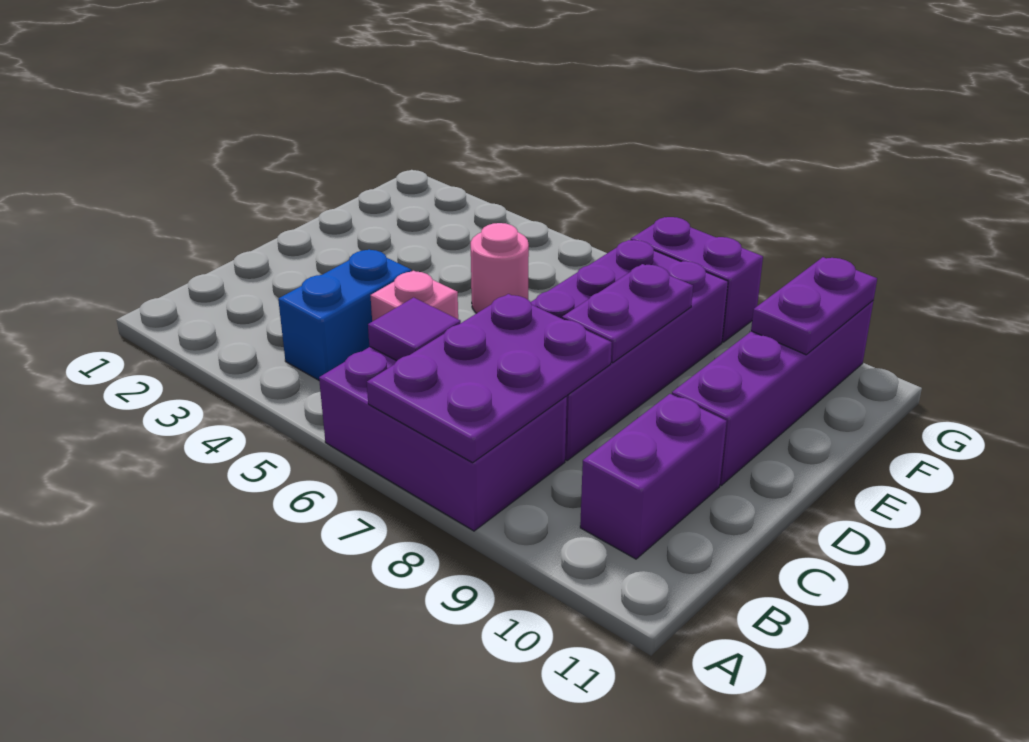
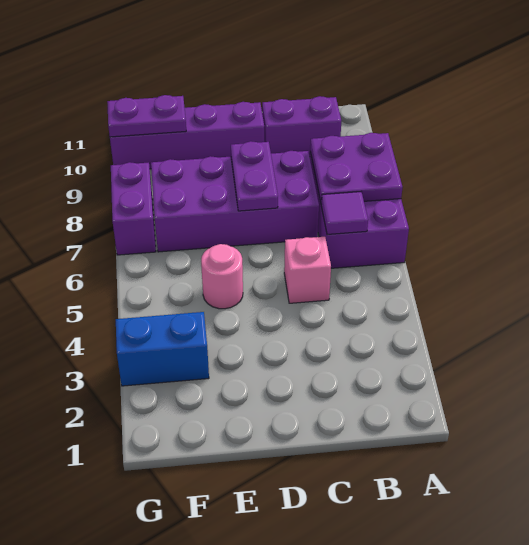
purple 2x3 plate [367,294,612,463] -> purple 2x2 plate [310,133,403,204]
blue 1x2 brick [278,250,411,380] -> blue 1x2 brick moved to [116,312,209,386]
purple 1x2 plate [562,264,693,363] -> purple 1x2 plate turned to [231,141,278,211]

